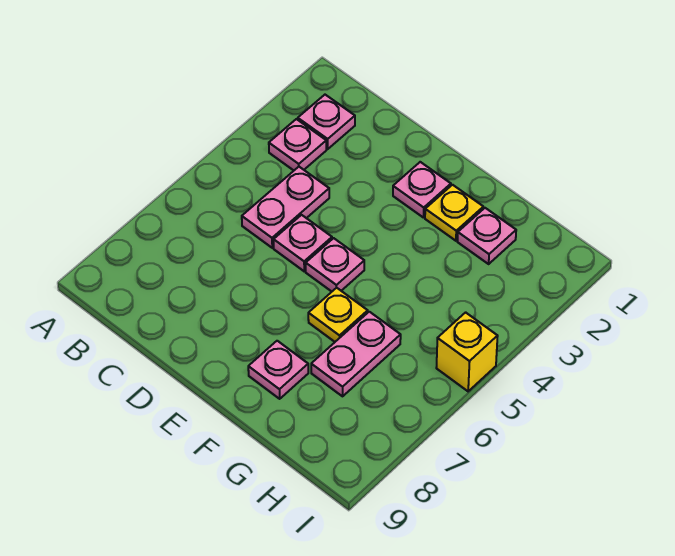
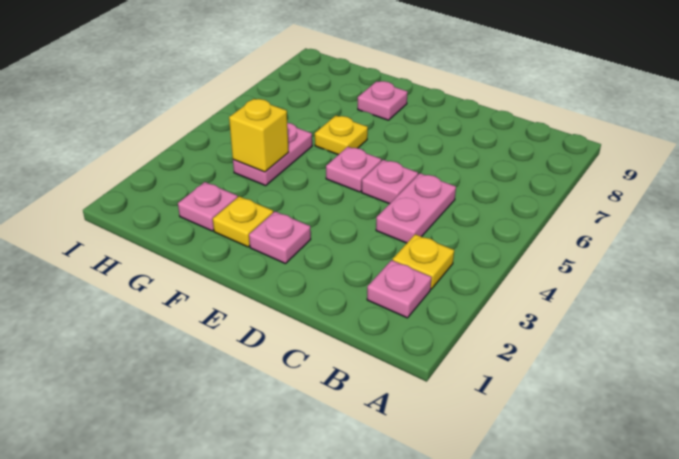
pink 1x1 plate [269,119,326,170] -> yellow 1x1 plate [393,234,454,289]
pink 1x2 plate [311,312,401,396] -> pink 1x2 plate moved to [233,123,312,186]
yellow 1x1 brick [436,312,498,391] -> yellow 1x1 brick moved to [229,99,289,172]

